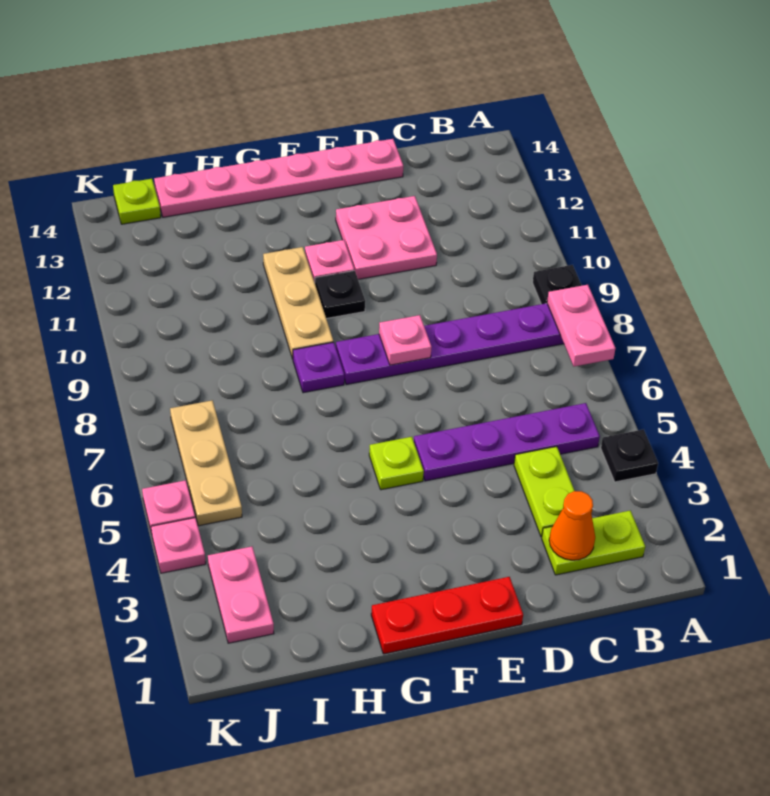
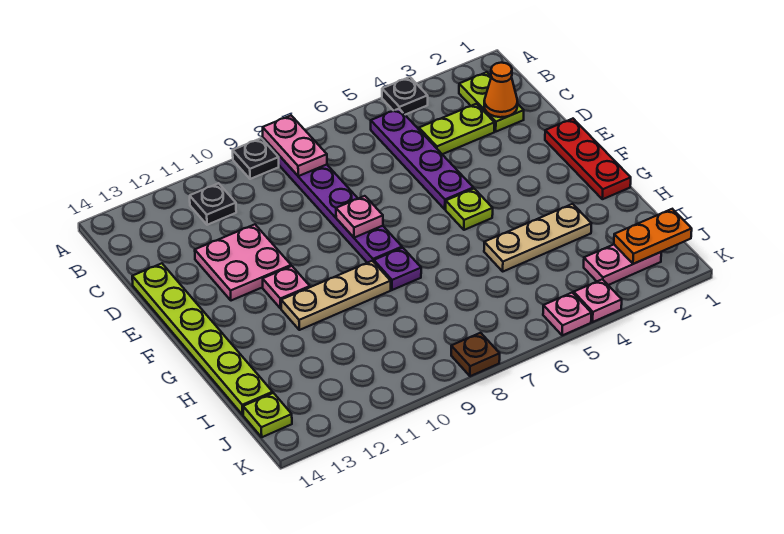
pink 1x2 plate [547,285,616,366] -> pink 1x2 plate turned to [263,116,327,176]
pink 1x6 plate [154,139,403,217] -> lime 1x6 plate [132,263,273,415]
black 1x1 plate [315,271,365,319] -> black 1x1 plate moved to [190,183,236,225]
none -> orange 1x2 plate [614,209,692,264]
tan 1x3 plate [170,400,242,526] -> tan 1x3 plate moved to [484,204,591,271]
none -> brown 1x1 plate [451,333,500,376]

